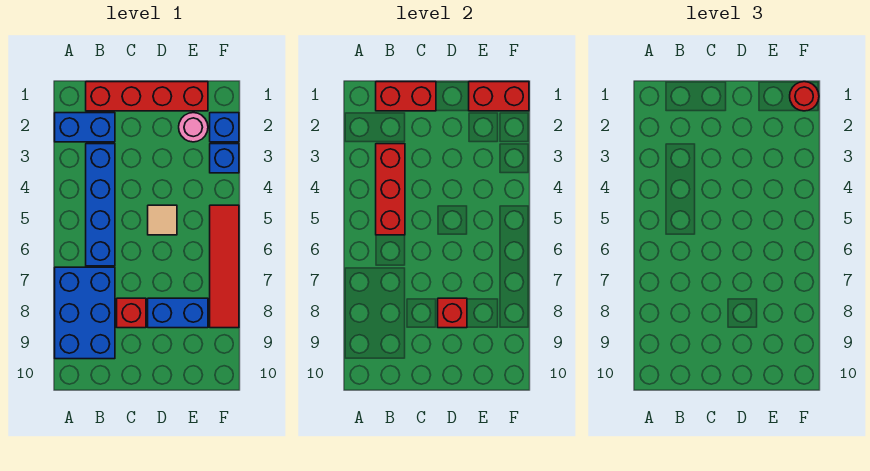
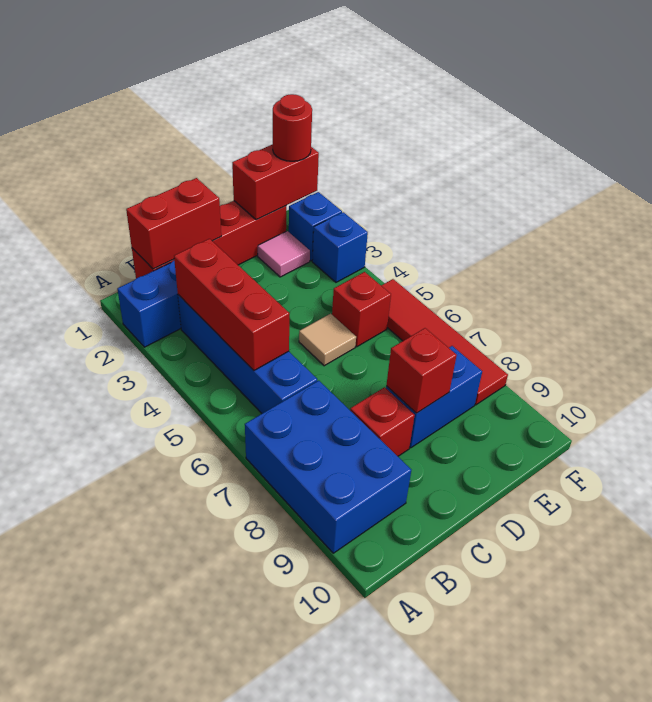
pink 1x1 round brick [179,113,208,142] -> pink 1x1 tile [258,231,310,277]
none -> red 1x1 brick [332,272,391,347]

